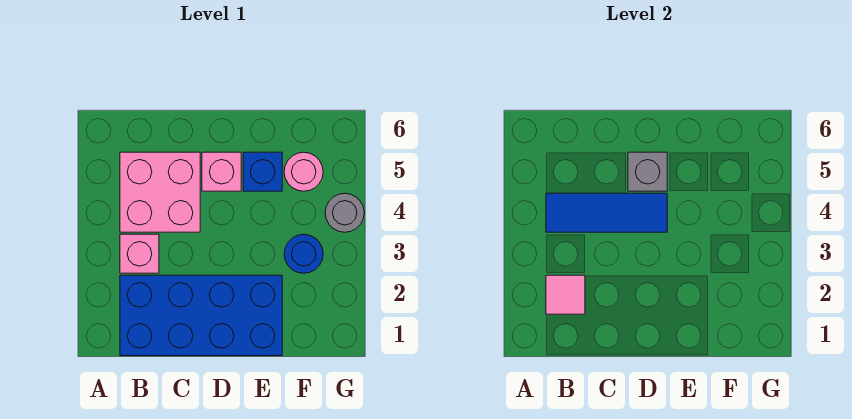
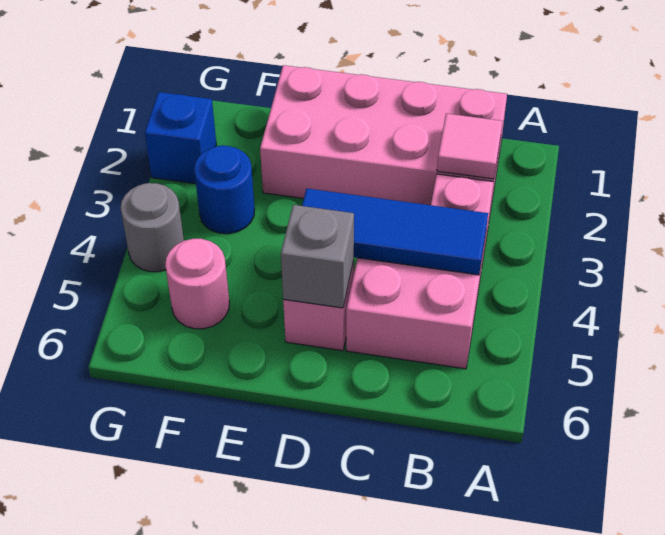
blue 2x4 brick [120,275,282,356] -> pink 2x4 brick [260,65,507,218]
blue 1x1 brick [243,152,282,191] -> blue 1x1 brick moved to [145,92,216,184]

